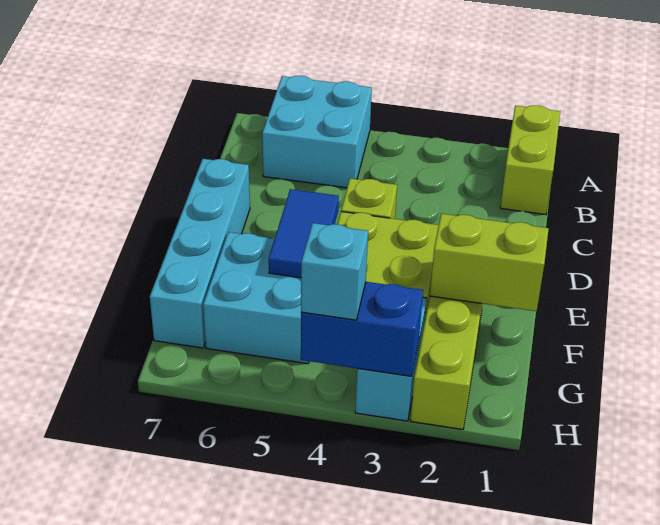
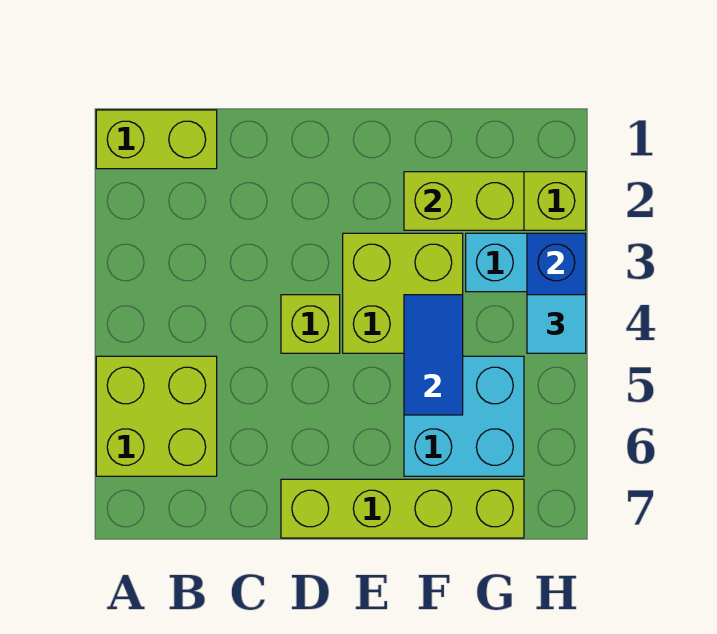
cyan 2x2 brick [262,76,372,188] -> lime 2x2 brick [96,356,217,476]
cyan 1x4 brick [150,159,250,348] -> lime 1x4 brick [281,479,524,538]
blue 1x2 tile [269,189,339,278] -> blue 1x2 tile turned to [404,295,463,415]
lime 1x2 brick [430,214,549,311] -> lime 1x2 brick turned to [404,172,524,230]
cyan 1x1 brick [301,223,368,320] -> cyan 1x1 tile [527,295,586,353]

